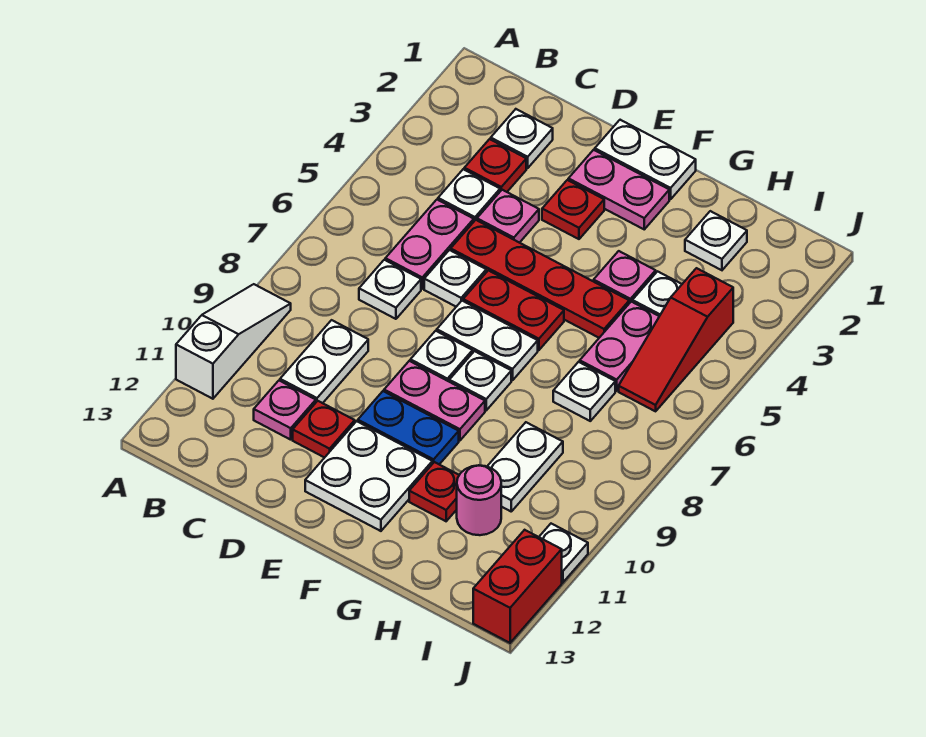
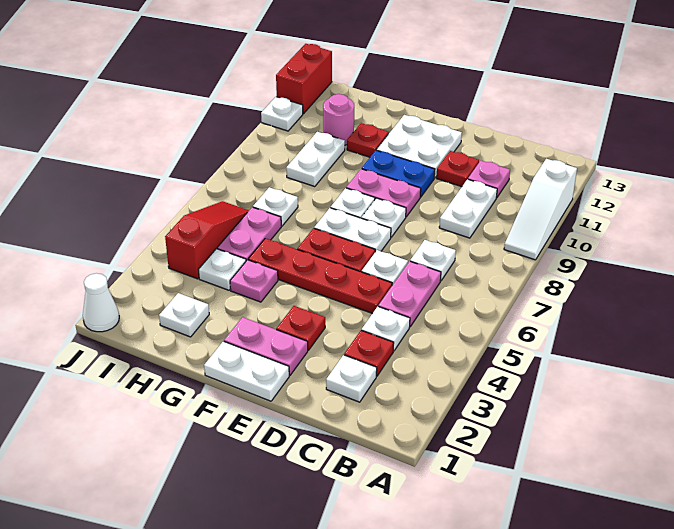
pink 1x1 plate [477,190,539,243] -> none
none -> white 1x1 cone [83,273,119,332]

